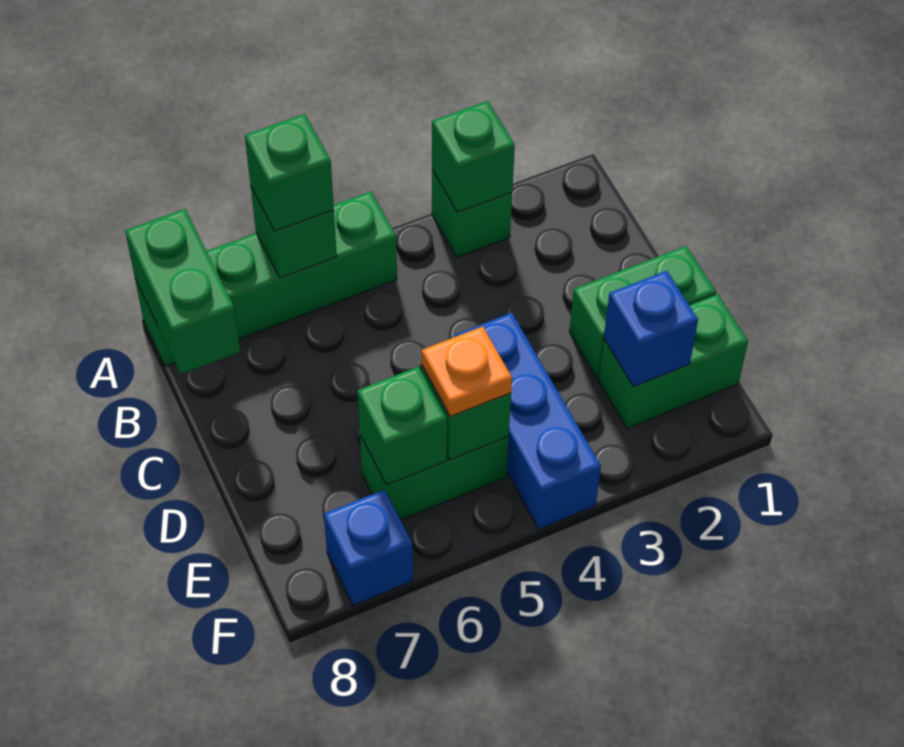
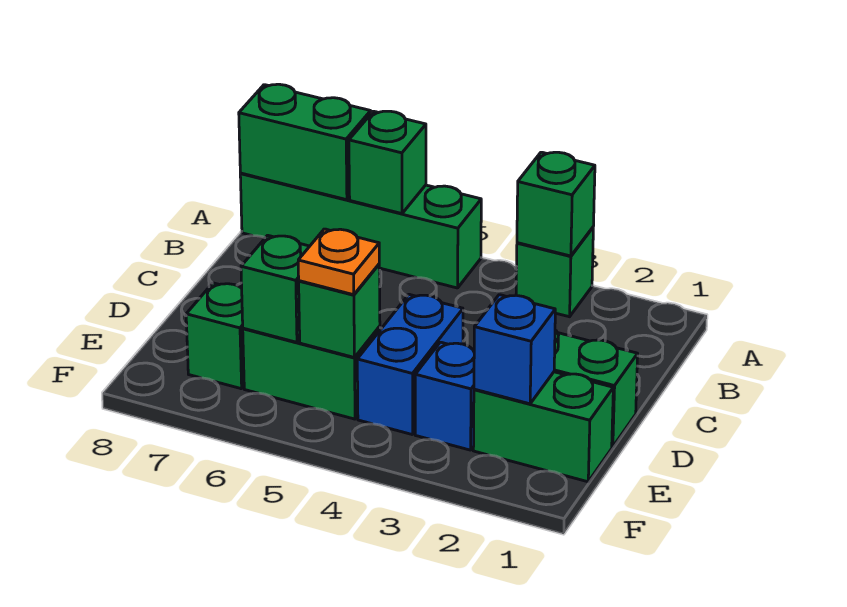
green 1x1 brick [245,114,334,231] -> green 1x1 brick moved to [186,283,244,389]
green 1x2 brick [125,209,240,374] -> green 1x2 brick turned to [239,84,371,200]
blue 1x3 brick [455,313,601,529] -> blue 1x2 brick [357,294,463,435]
blue 1x1 brick [324,490,413,606] -> blue 1x1 brick moved to [415,342,474,450]

